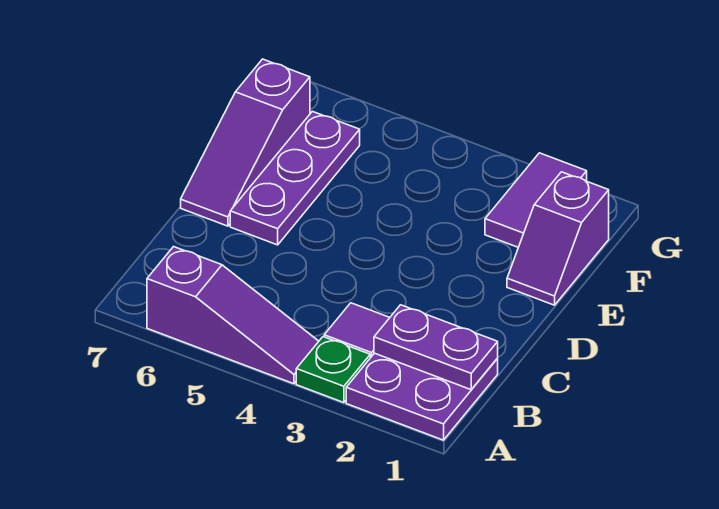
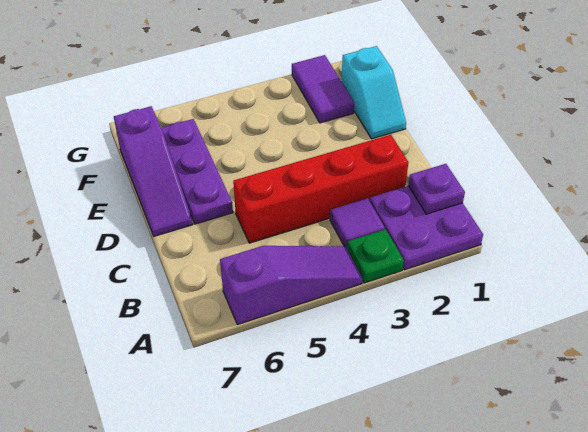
purple 1x2 plate [374,305,498,390] -> purple 1x1 plate [408,164,465,214]
none -> red 1x4 brick [233,135,409,243]
purple 1x2 slope [507,172,609,305] -> cyan 1x2 slope [341,46,406,139]

